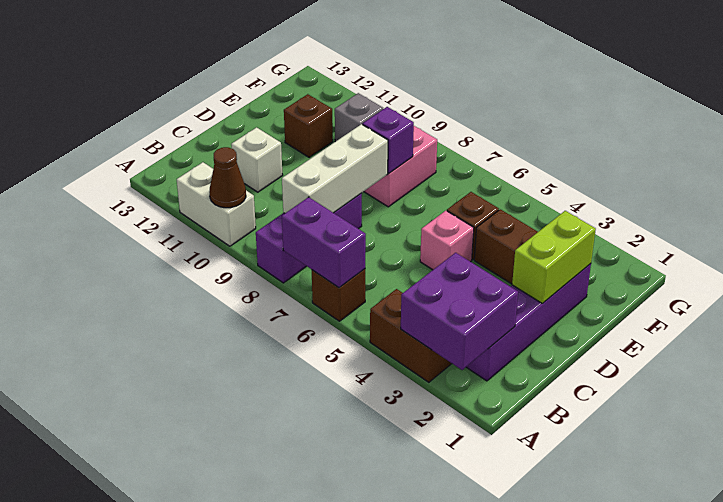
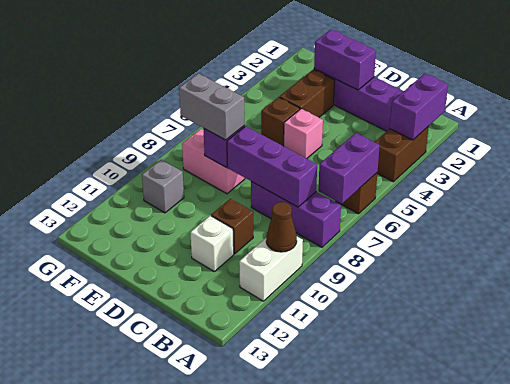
purple 2x2 brick [401,253,518,370] -> purple 1x2 brick [390,74,448,140]
white 1x3 brick [282,124,388,213] -> purple 1x3 brick [227,126,317,207]
lime 1x2 brick [512,211,596,304] -> purple 1x2 brick [314,29,376,90]
none -> grey 1x2 brick [179,73,244,140]
brown 1x1 brick [284,94,333,157] -> brown 1x1 brick moved to [211,199,253,254]

